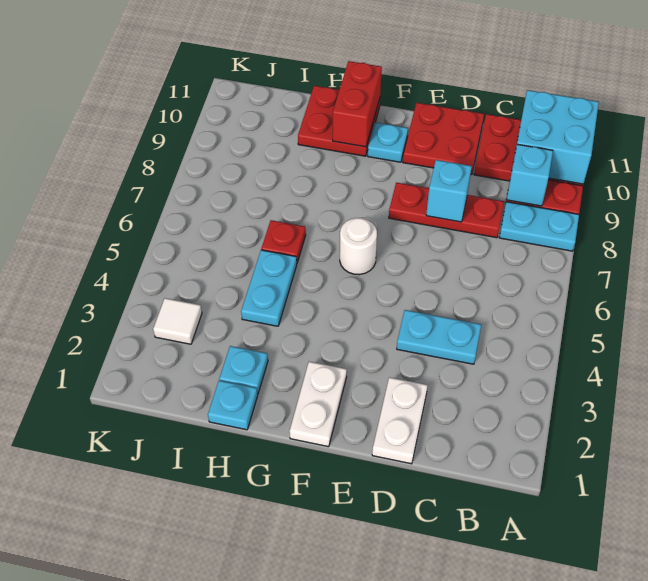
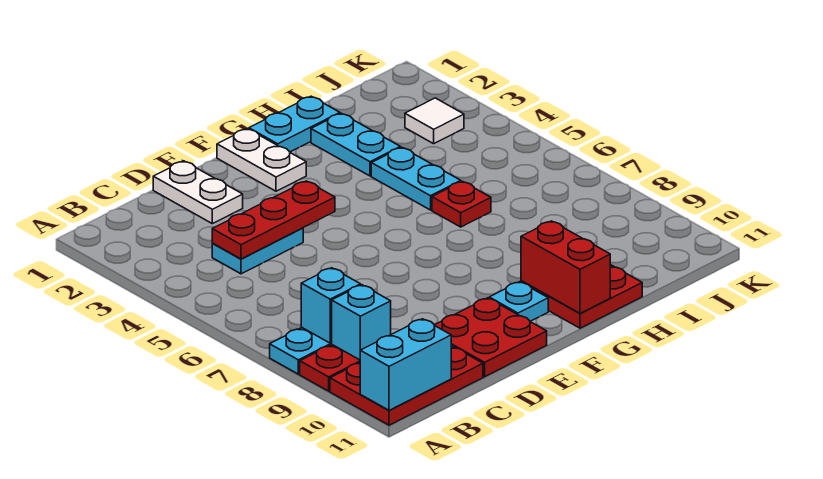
cyan 2x2 brick [515,90,599,184] -> cyan 1x2 brick [360,319,451,411]
red 1x3 plate [389,182,504,238] -> red 1x3 plate moved to [212,181,335,259]
cyan 1x1 brick [426,160,472,222] -> cyan 1x1 brick moved to [301,268,361,343]
white 1x1 round brick [340,218,377,275] -> none
cyan 1x1 plate [208,380,258,430] -> cyan 1x2 plate [249,96,340,152]
cyan 1x1 plate [219,346,268,394] -> cyan 1x2 plate [311,113,400,176]

